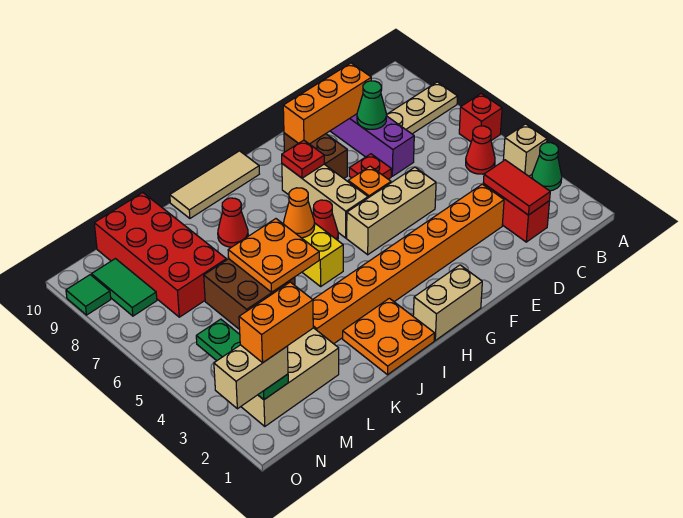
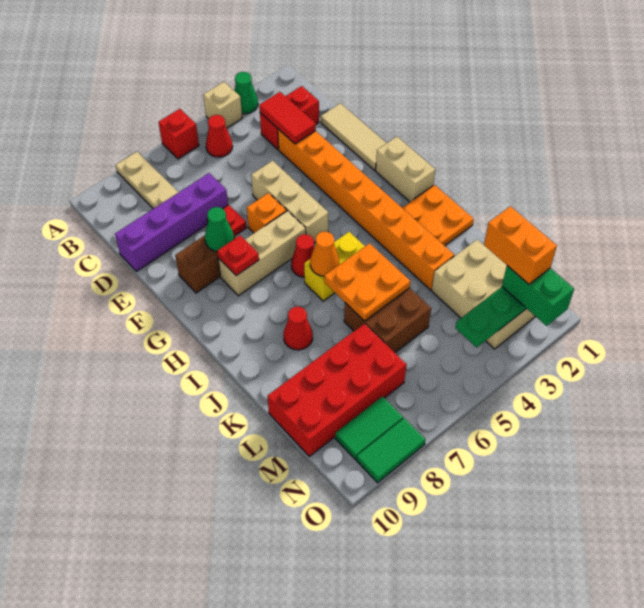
red 1x2 tile [483,160,550,215] -> red 1x2 tile turned to [259,92,316,144]
green 1x1 cone [357,81,386,129] -> green 1x1 cone moved to [205,207,234,251]
orange 1x3 brick [283,63,371,144] -> none
tan 1x3 tile [170,151,259,218] -> tan 1x3 tile moved to [321,103,386,170]
tan 1x2 brick [214,345,288,409] -> green 1x2 brick [502,266,574,326]
green 1x1 tile [66,275,111,315] -> green 1x2 tile [357,418,425,483]

